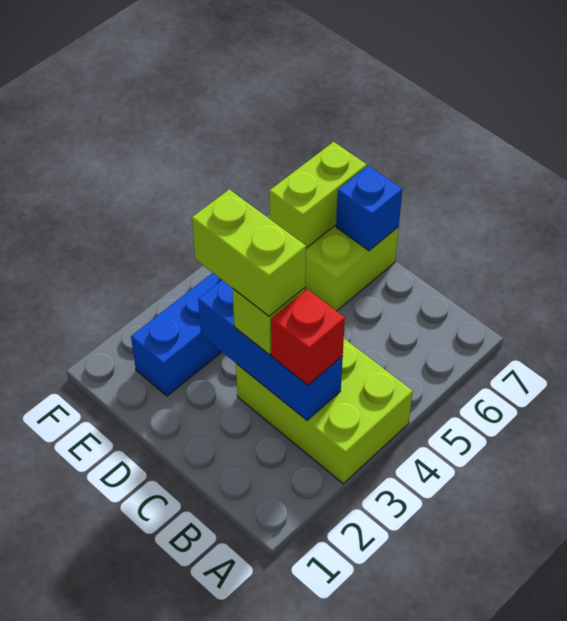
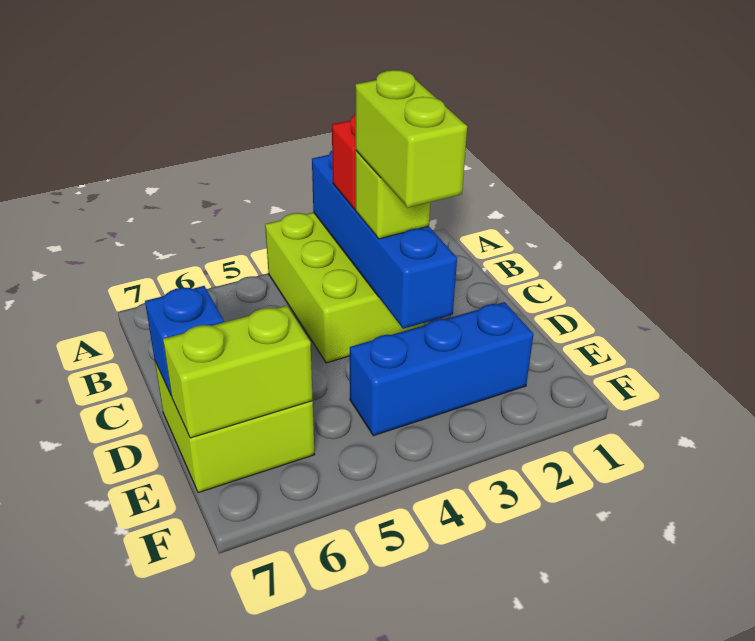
blue 1x3 brick [198,280,343,420] -> blue 1x4 brick [312,151,457,329]

